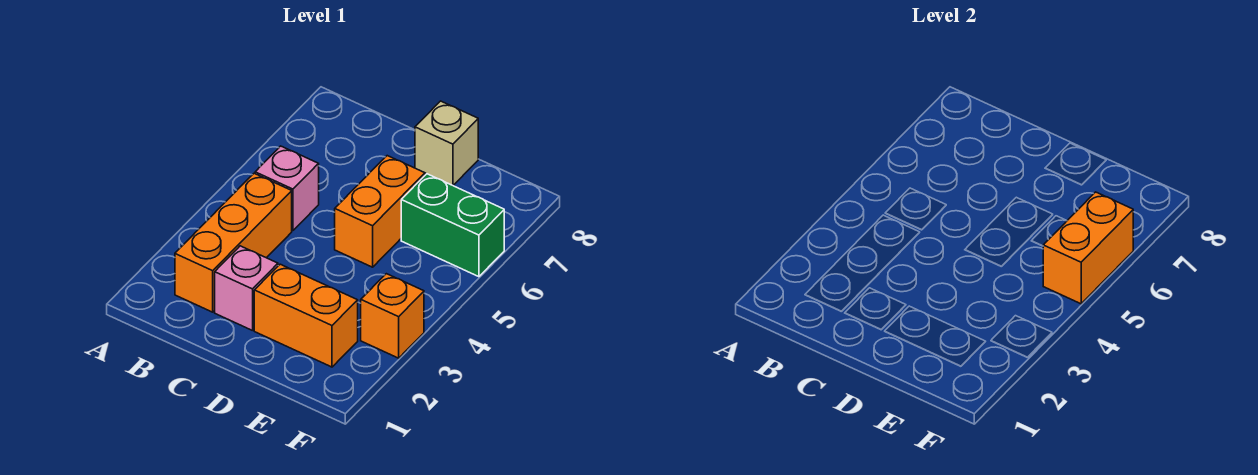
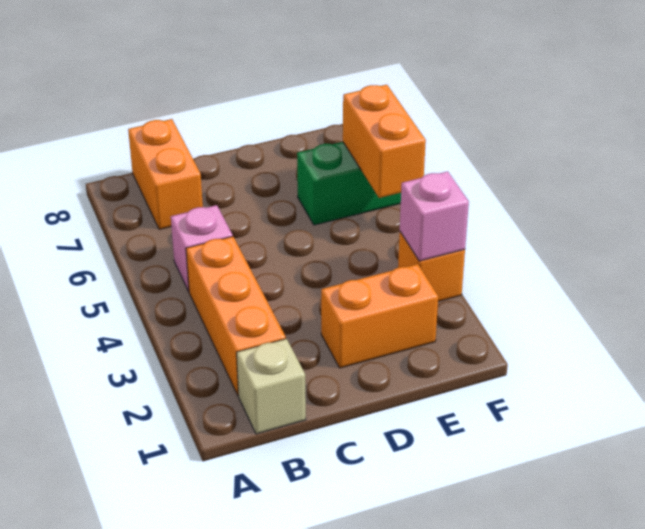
pink 1x1 brick [215,246,278,331] -> pink 1x1 brick moved to [400,171,469,261]
orange 1x2 brick [335,156,425,267] -> orange 1x2 brick moved to [128,119,203,229]
tan 1x1 brick [415,101,478,185] -> tan 1x1 brick moved to [237,339,306,434]

